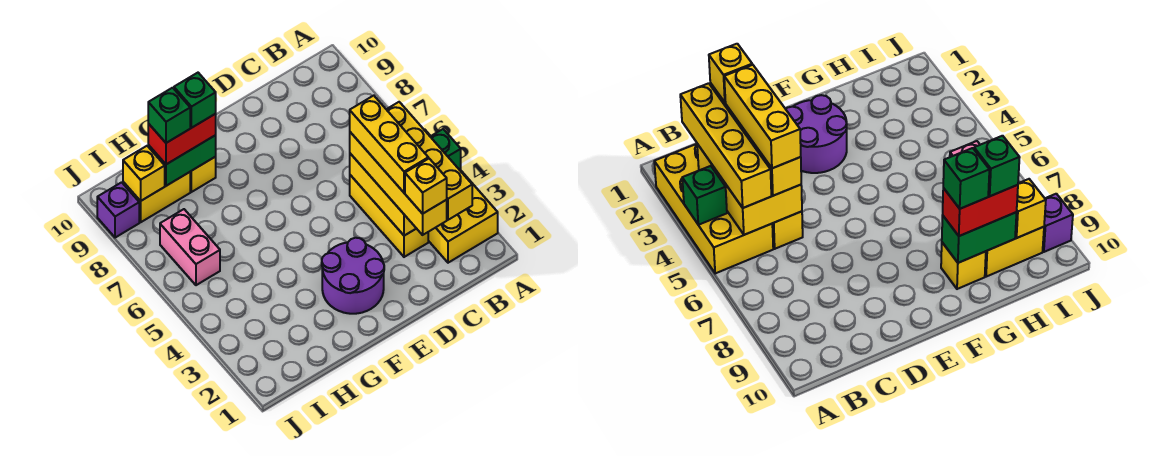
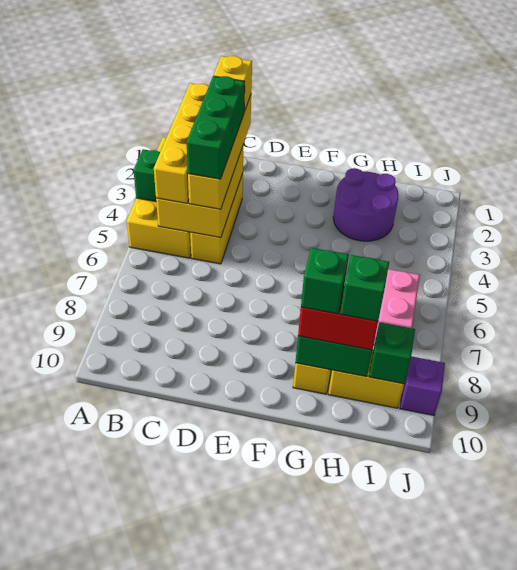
yellow 1x3 brick [350,96,428,193] -> green 1x3 brick [187,76,245,179]
purple 2x2 round brick [322,238,384,314] -> purple 2x2 round brick moved to [333,168,398,241]
yellow 1x1 brick [123,146,165,201] -> green 1x1 brick [369,322,415,384]

